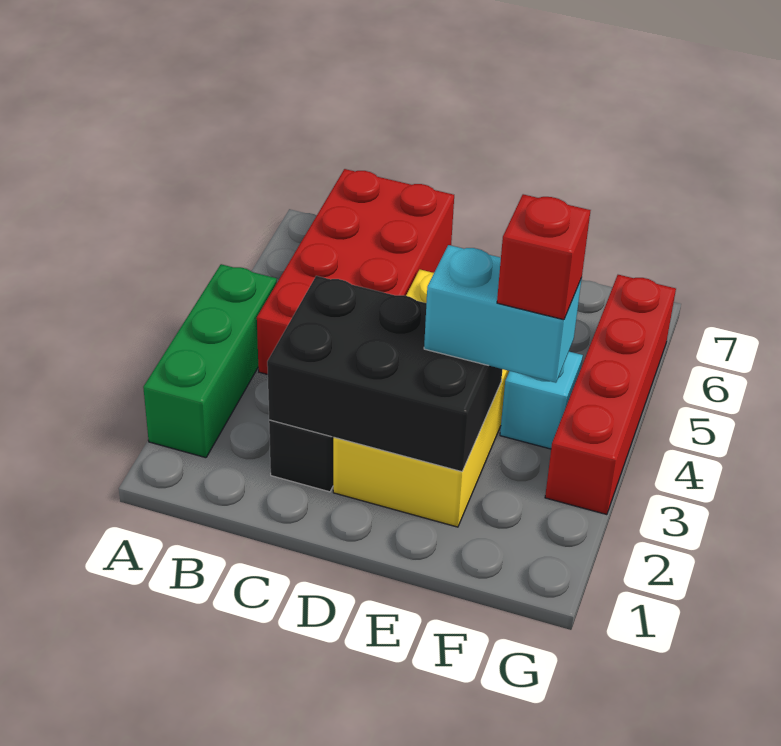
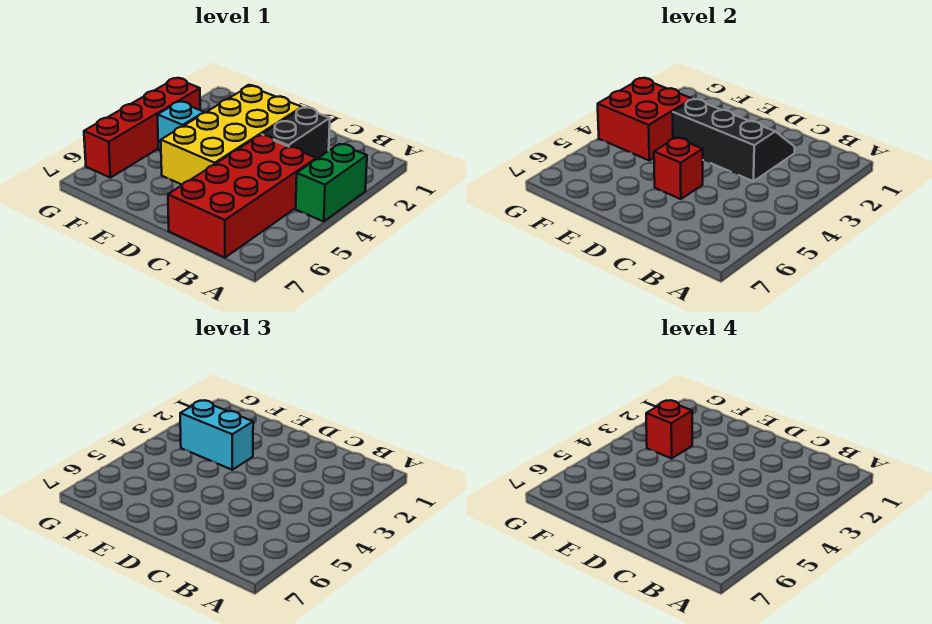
green 1x3 brick [143,264,277,458] -> green 1x2 brick [296,144,367,221]
black 2x3 brick [267,276,502,472] -> black 2x3 slope [673,99,795,181]
none -> red 1x1 brick [654,138,703,199]
none -> red 2x2 brick [598,78,692,160]

